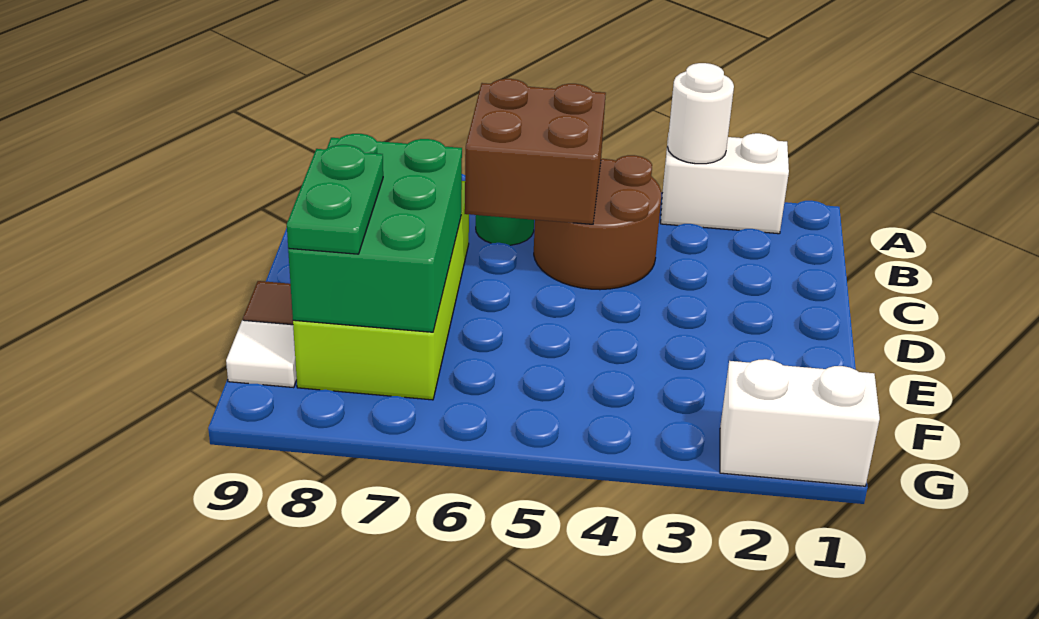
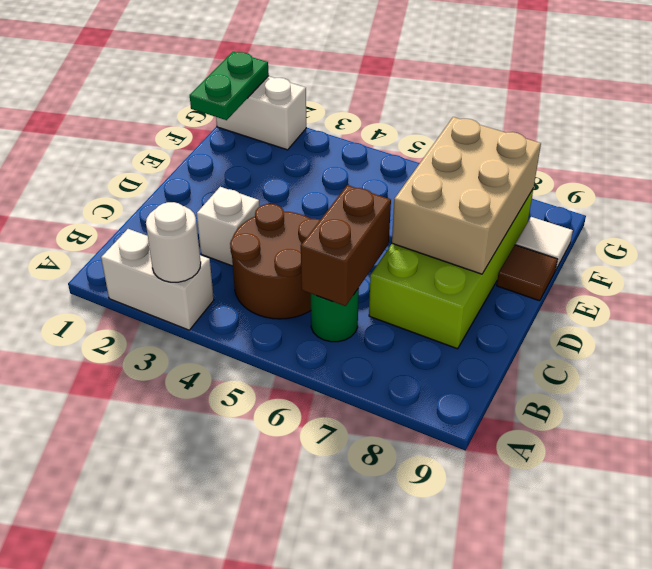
brown 2x2 brick [465,79,606,224] -> brown 1x2 brick [301,185,391,306]
none -> white 1x1 brick [197,187,259,266]
green 2x3 brick [288,134,462,332] -> tan 2x3 brick [392,117,541,274]
green 1x2 plate [287,145,383,254] -> green 1x2 plate moved to [190,52,269,120]

